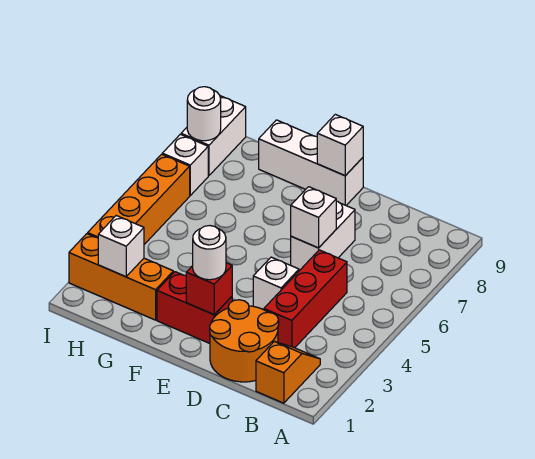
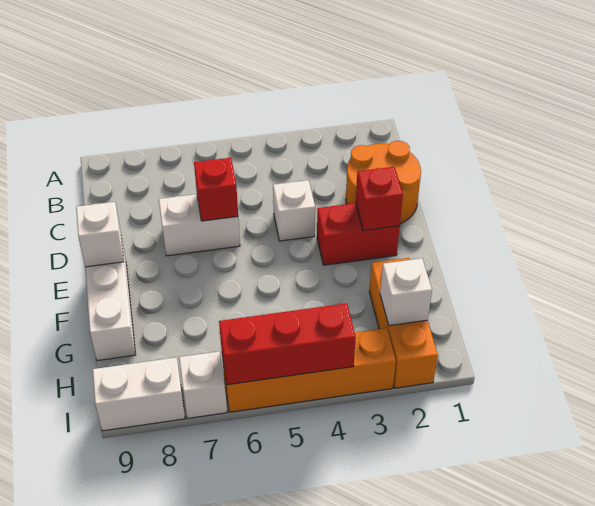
orange 1x2 slope [256,342,320,403] -> none
red 1x3 brick [264,250,347,348] -> red 1x3 brick moved to [219,303,356,385]
white 1x1 brick [291,187,336,248] -> red 1x1 brick [194,158,238,221]
red 1x2 brick [157,272,232,343] -> red 1x2 brick turned to [317,203,400,265]
white 1x1 round brick [193,226,226,280] -> none
white 1x1 round brick [187,87,221,141] -> none

